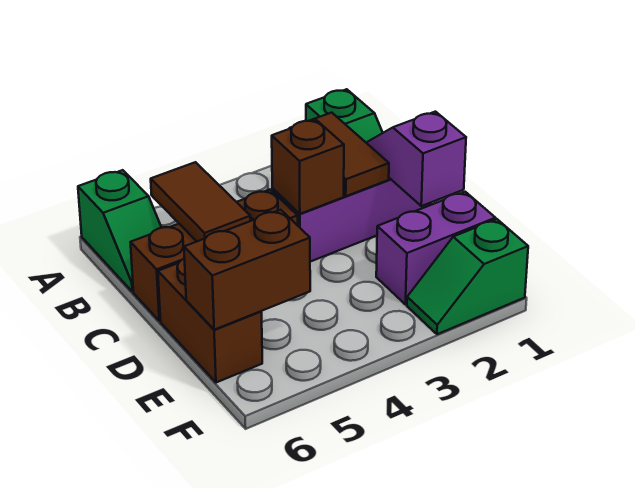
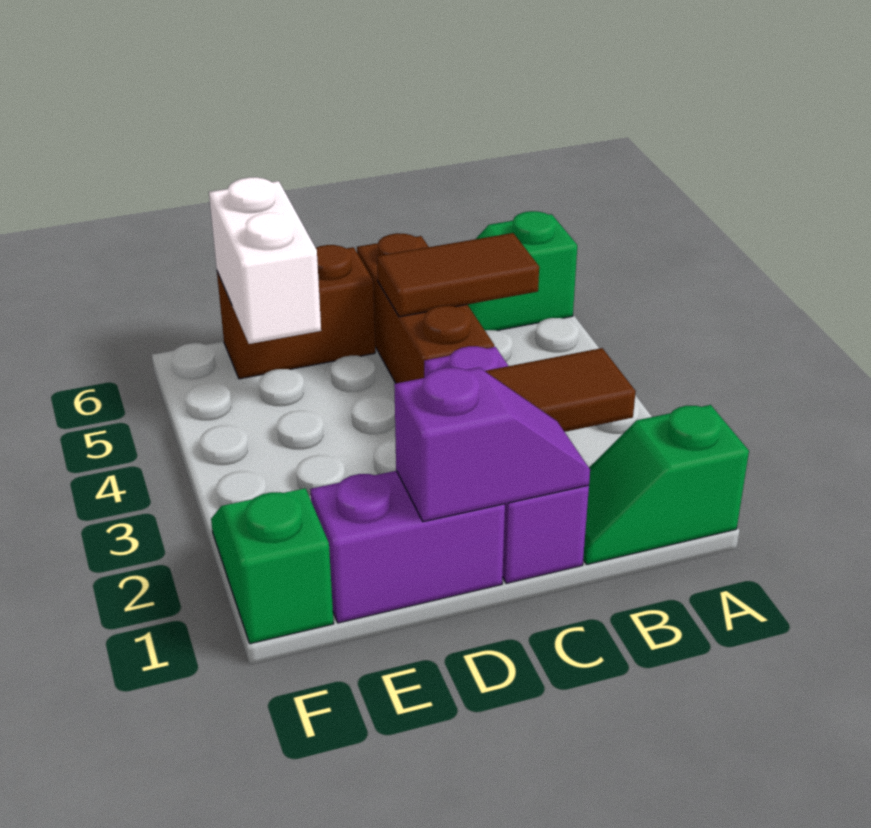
brown 1x1 brick [272,119,344,214] -> none
purple 1x2 brick [376,192,496,305] -> purple 1x2 brick turned to [310,471,505,623]
brown 1x2 brick [184,210,310,330] -> white 1x2 brick [209,177,321,344]

